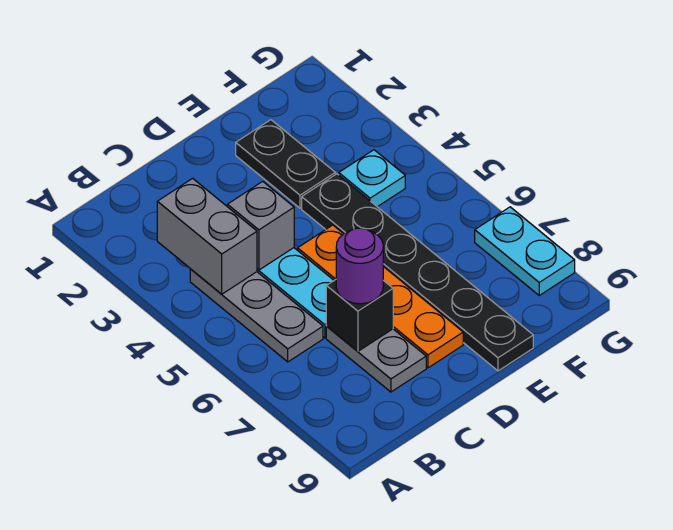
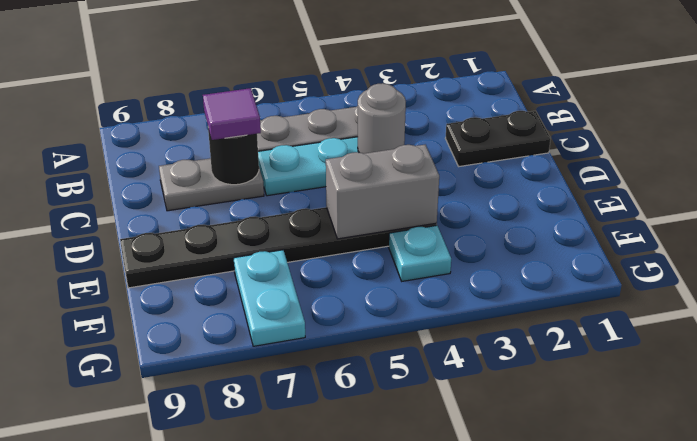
grey 1x2 brick [157,178,257,294] -> grey 1x2 brick moved to [326,145,439,239]
grey 1x1 brick [227,181,294,270] -> grey 1x1 round brick [358,83,406,153]
black 1x1 brick [326,280,393,351] -> black 1x1 round brick [208,128,259,185]
purple 1x1 round brick [336,228,383,304] -> purple 1x1 tile [203,88,261,140]
orange 1x4 plate [298,225,463,368] -> none
black 1x2 plate [236,120,335,208] -> black 1x2 plate moved to [445,111,551,166]
cyan 1x2 plate [475,207,575,295] -> cyan 1x2 plate turned to [233,250,305,346]

